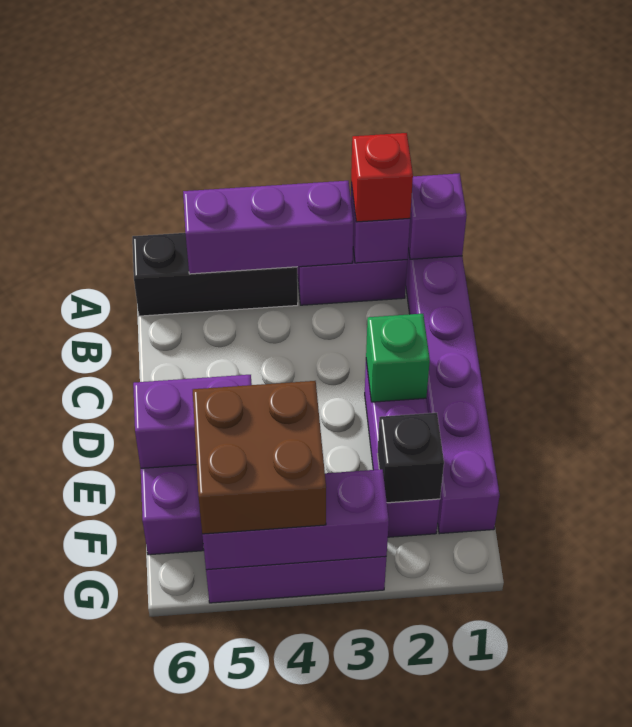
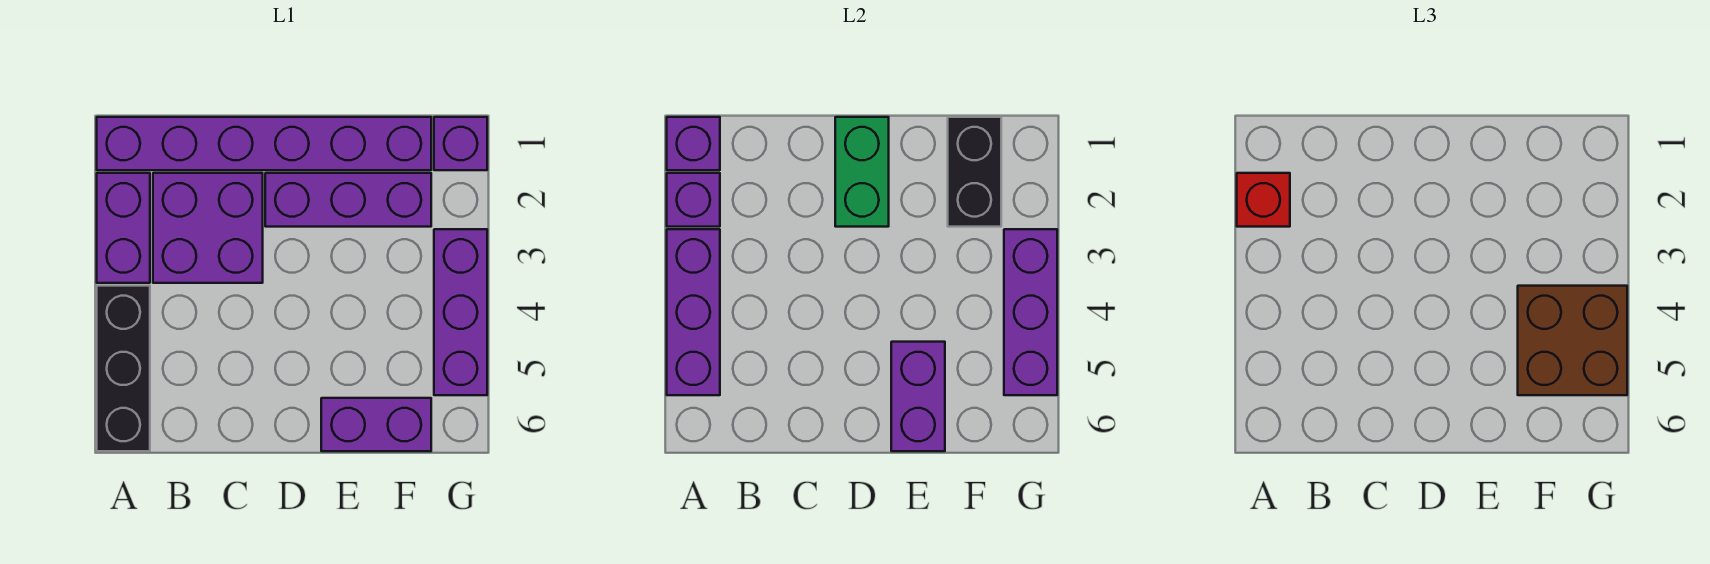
none -> purple 2x2 brick [153,173,263,283]
green 1x1 brick [366,314,430,402] -> green 1x2 brick [835,117,889,227]
black 1x1 brick [377,413,444,503] -> black 1x2 brick [948,117,1001,227]
none -> purple 1x1 brick [434,117,487,170]

